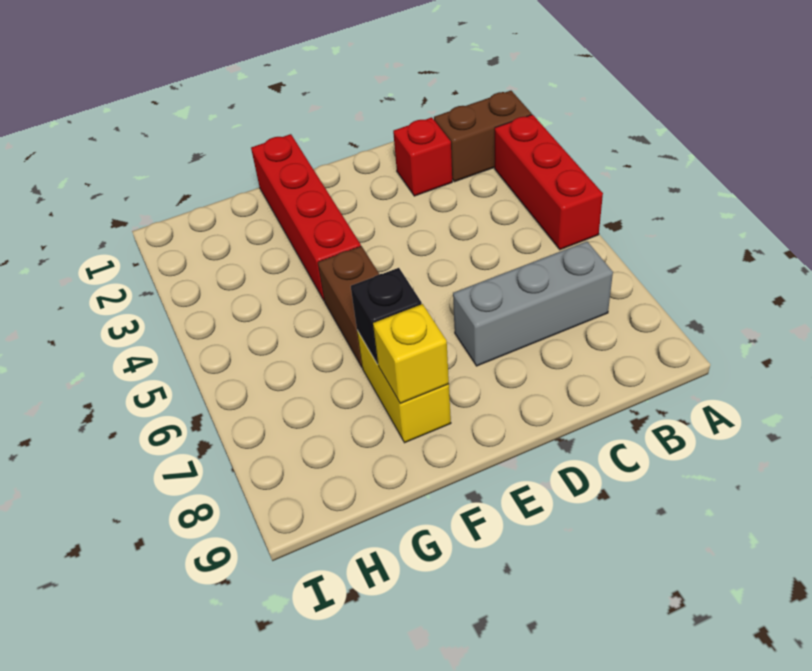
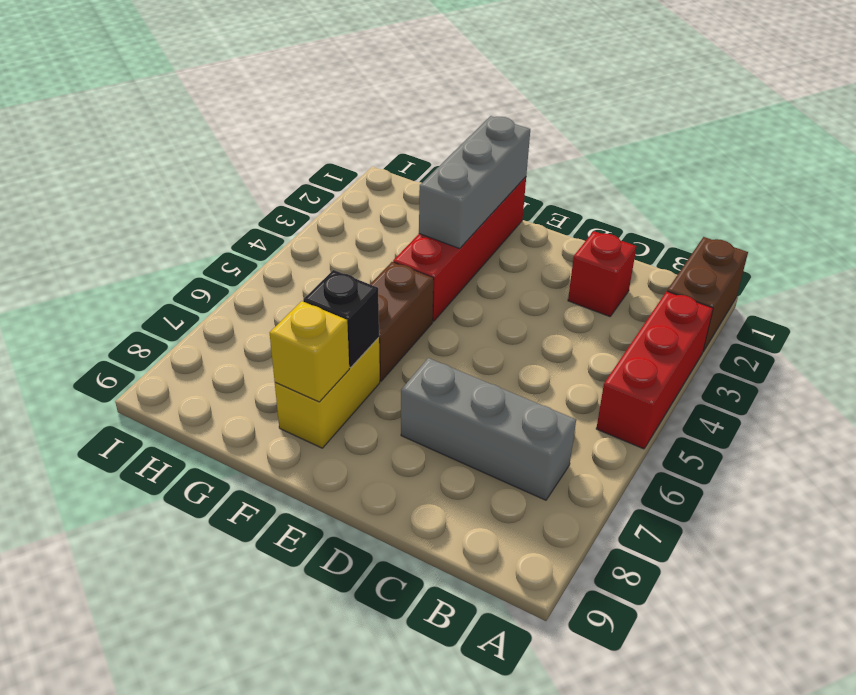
brown 1x2 brick [434,91,532,182] -> brown 1x2 brick turned to [667,237,748,351]
none -> grey 1x3 brick [419,116,530,248]

